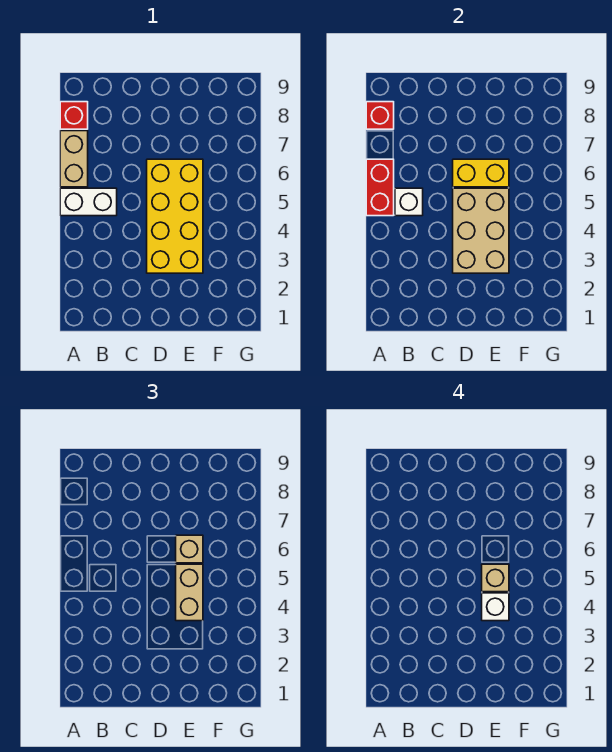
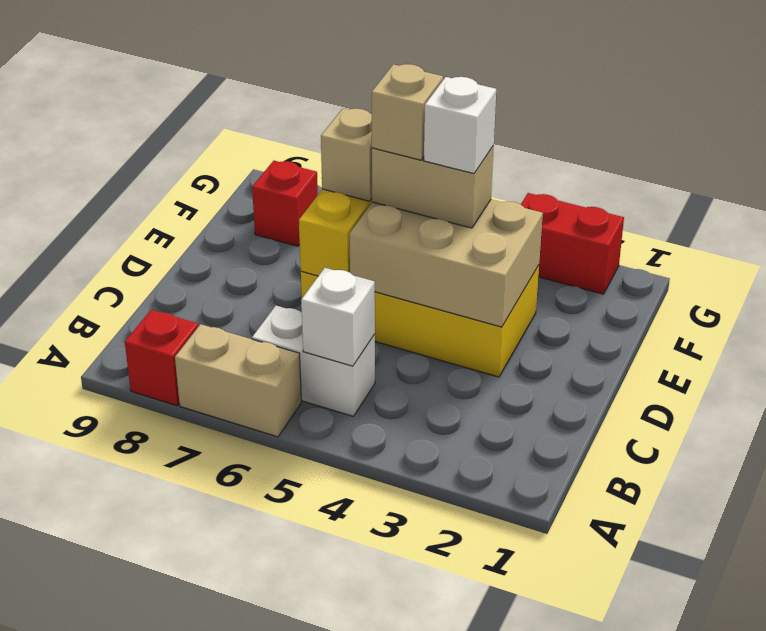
white 1x2 brick [60,188,117,216] -> white 1x2 brick turned to [252,305,375,416]
red 1x2 brick [366,159,394,216] -> red 1x2 brick moved to [521,193,624,294]
red 1x1 brick [366,102,394,129] -> red 1x1 brick moved to [252,161,318,246]

